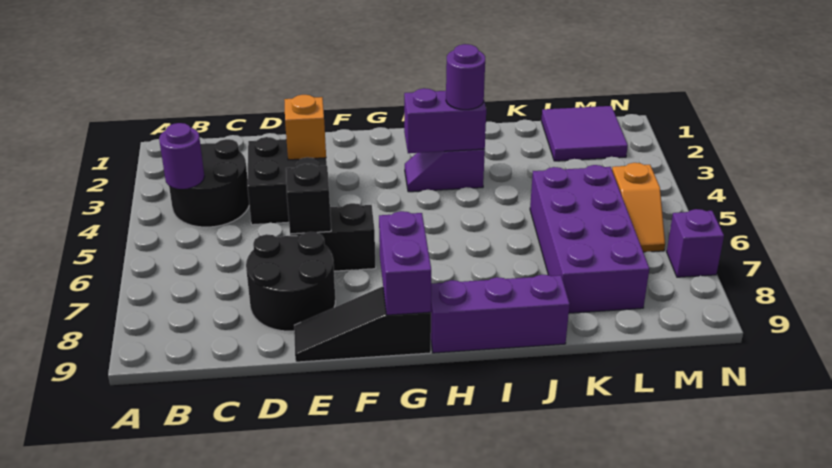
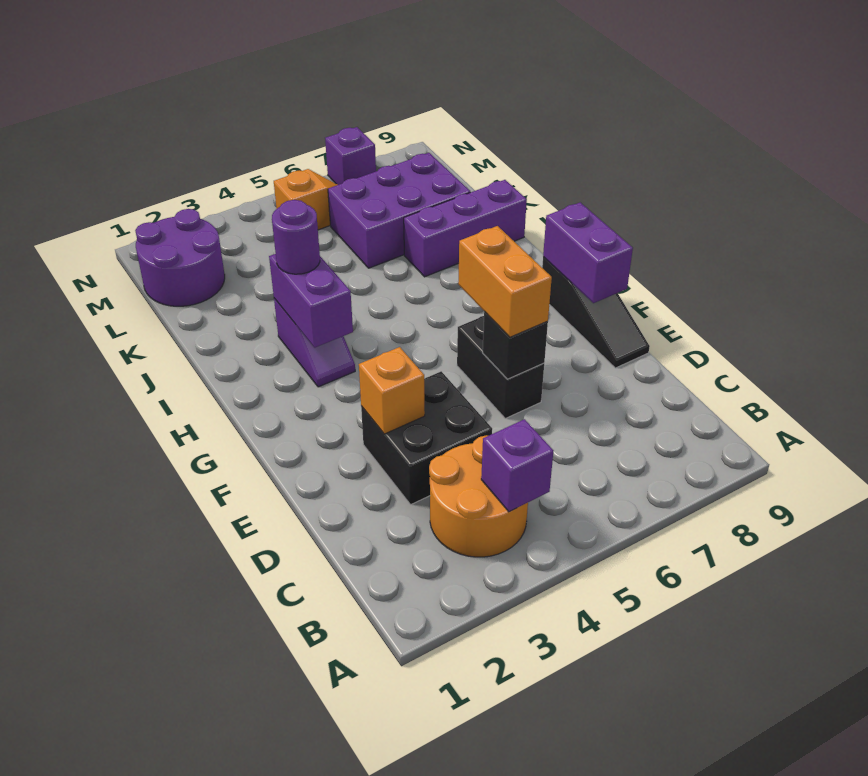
black 2x2 round brick [169,139,249,227] -> orange 2x2 round brick [429,435,528,557]
purple 1x1 round brick [159,123,204,189] -> purple 1x1 brick [481,419,553,512]
black 2x2 round brick [246,232,335,331] -> none
none -> orange 1x2 brick [458,226,552,337]
purple 1x2 brick [379,211,431,315] -> purple 1x2 brick turned to [543,202,633,303]
purple 1x3 brick [431,275,570,353] -> purple 1x3 brick turned to [404,180,527,277]
purple 2x4 brick [530,165,649,313] -> purple 2x3 brick [328,153,470,268]
purple 2x2 tile [541,106,628,161] -> purple 2x2 round brick [135,209,225,306]

